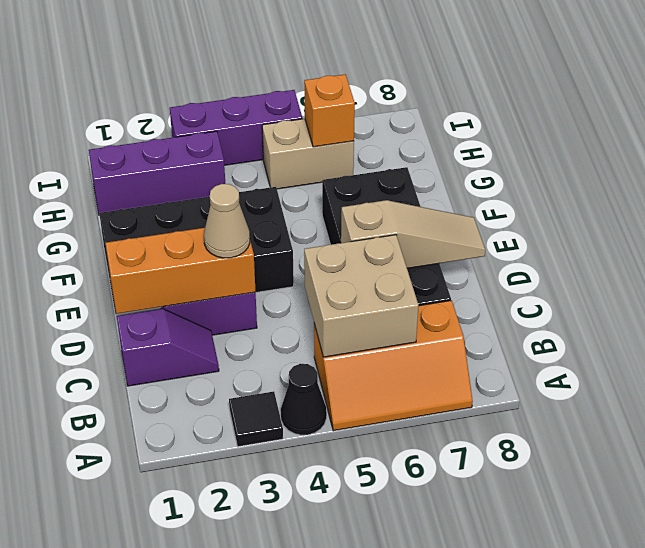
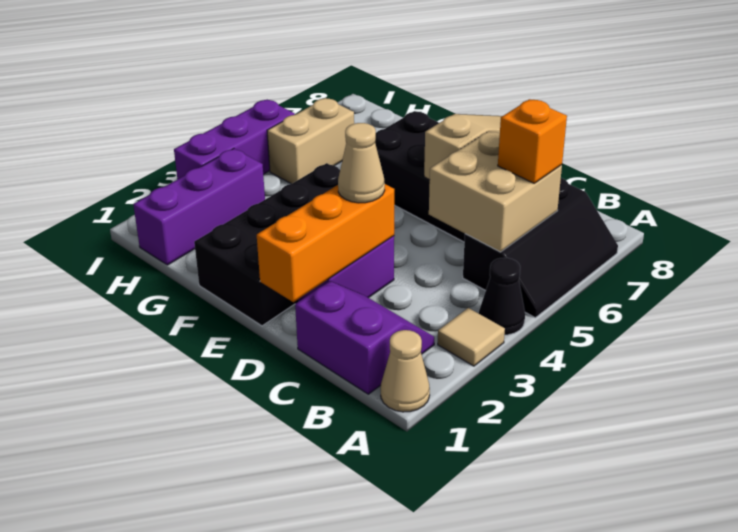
none -> tan 1x1 cone [381,330,430,412]
black 1x1 tile [229,391,283,447] -> tan 1x1 tile [438,308,505,366]
orange 2x3 slope [314,301,473,431] -> black 2x3 slope [463,178,618,318]
purple 1x2 slope [117,309,219,386] -> purple 2x2 slope [295,281,434,394]
orange 1x1 brick [304,74,355,147] -> orange 1x1 brick moved to [498,99,567,183]

